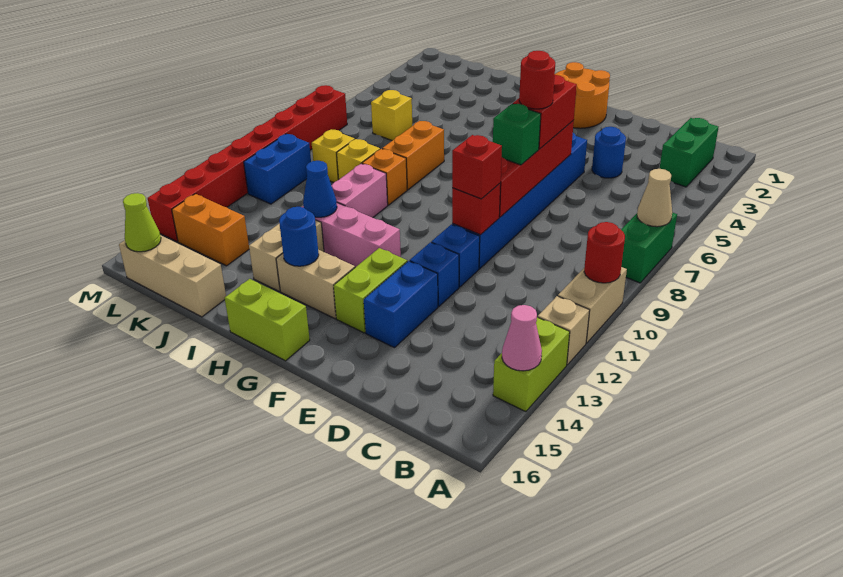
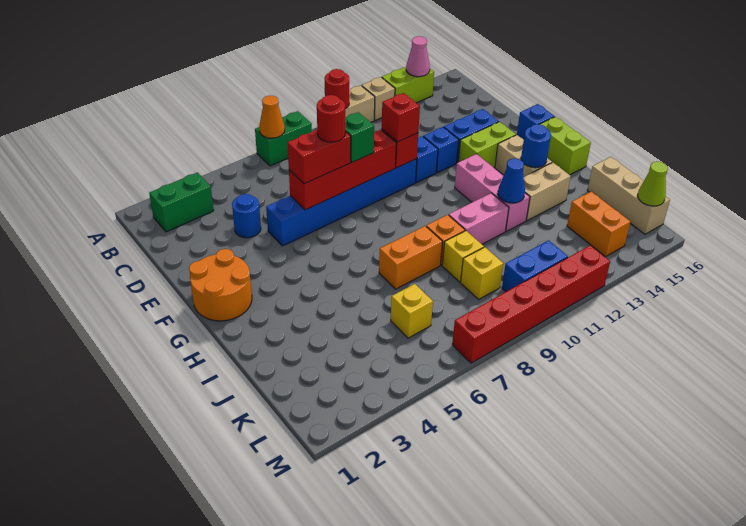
tan 1x1 cone [637,169,672,227] -> orange 1x1 cone [259,96,285,138]
none -> blue 1x1 brick [517,104,555,140]
red 1x8 brick [148,85,347,242] -> red 1x6 brick [452,245,610,363]

